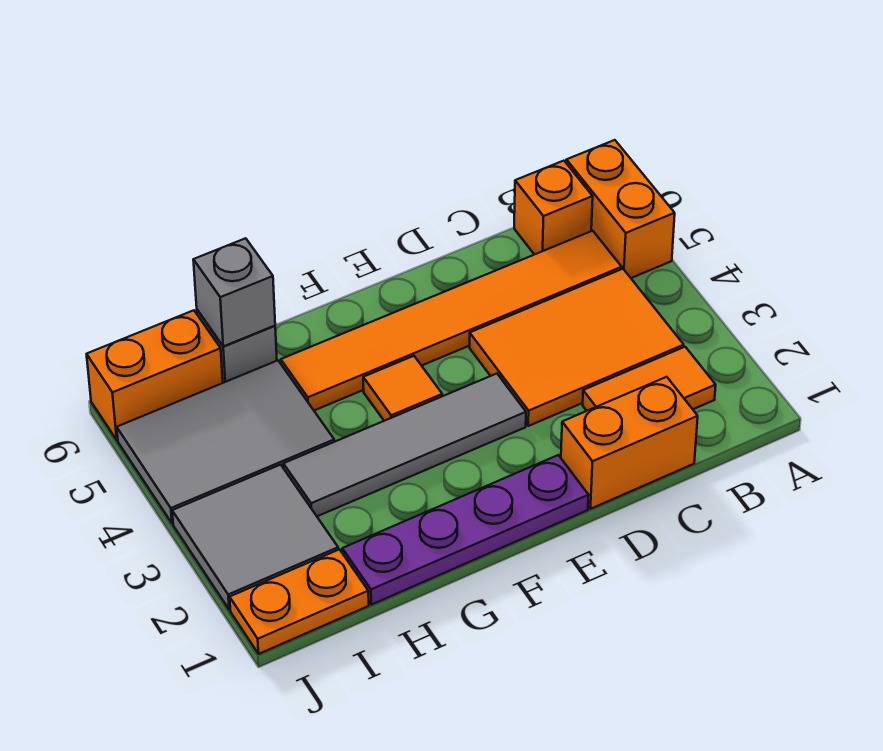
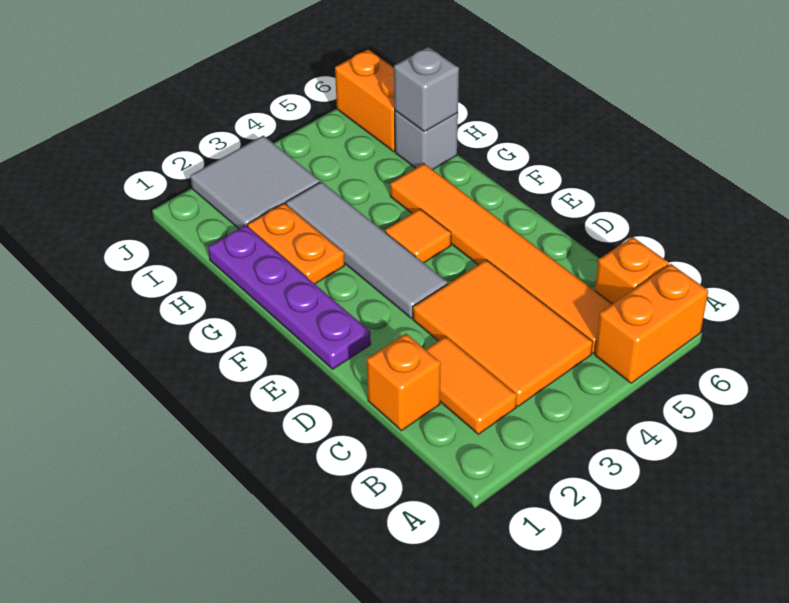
orange 1x2 brick [561,377,698,509] -> orange 1x1 brick [367,334,441,431]
grey 2x3 tile [117,361,334,523] -> none
orange 1x2 plate [230,549,369,654] -> orange 1x2 plate moved to [247,203,345,284]

